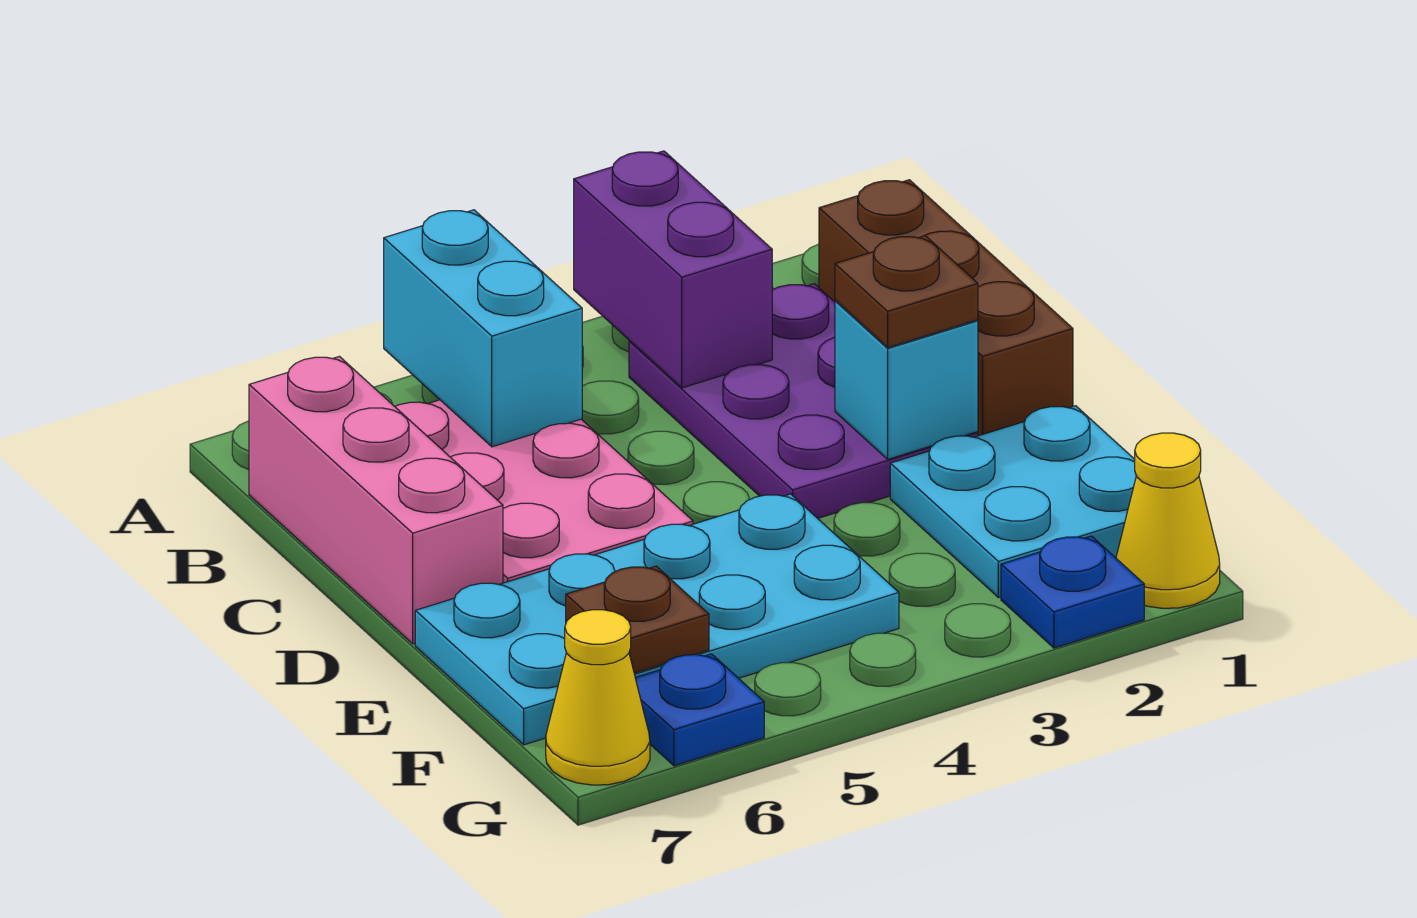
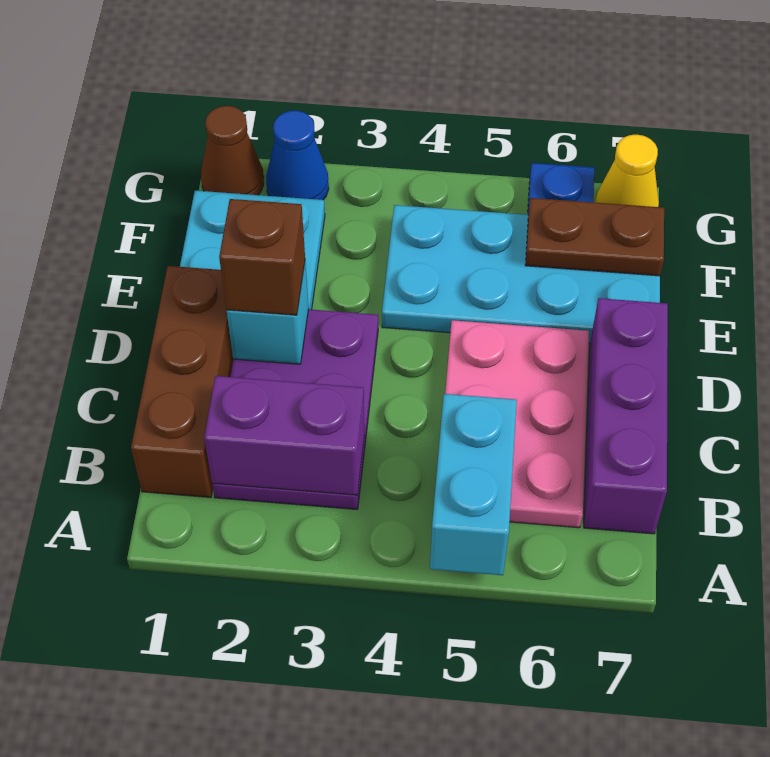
purple 1x2 brick [574,151,772,388] -> purple 1x2 brick turned to [204,376,364,495]
pink 1x3 brick [249,356,503,644] -> purple 1x3 brick [584,298,668,534]
brown 1x1 plate [835,236,978,347] -> brown 1x1 brick [219,199,305,315]
brown 1x1 plate [566,566,709,673] -> brown 1x2 plate [525,198,664,276]
yellow 1x1 cone [1116,433,1220,608] -> brown 1x1 cone [201,106,264,195]
blue 1x1 plate [1001,536,1144,648] -> blue 1x1 cone [266,111,329,200]

